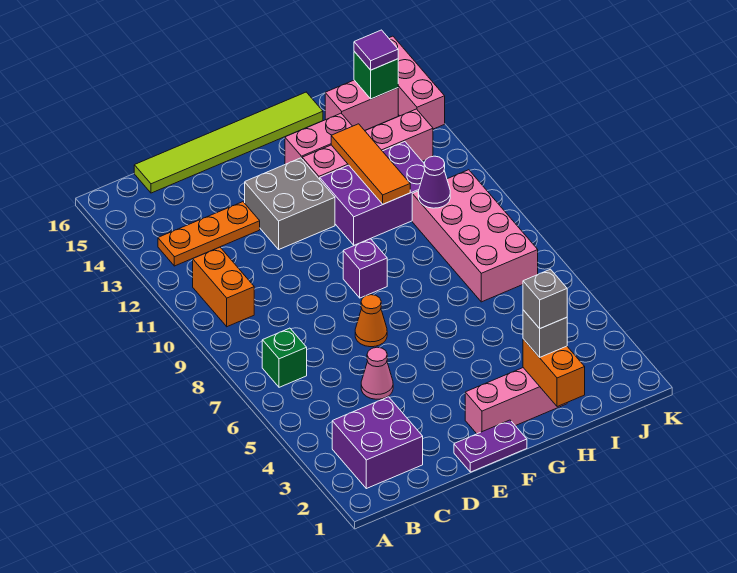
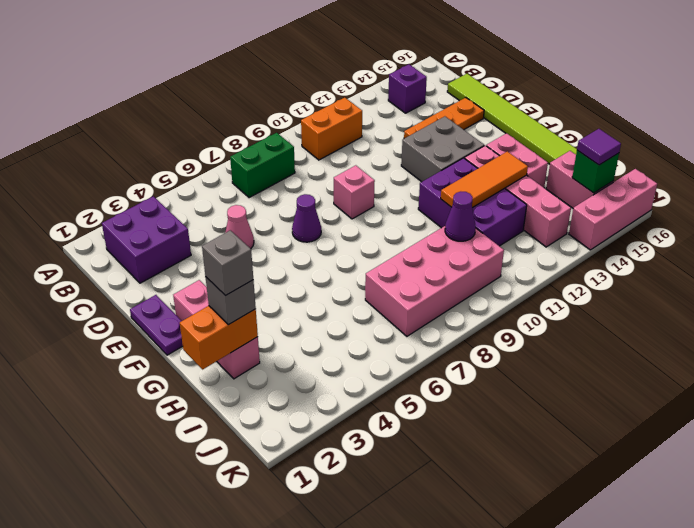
green 1x1 brick [262,328,307,387] -> green 1x2 brick [230,133,295,198]
orange 1x3 plate [158,202,260,266] -> orange 1x3 plate turned to [404,98,484,138]
orange 1x1 cone [355,295,387,347] -> purple 1x1 cone [292,194,321,242]
none -> pink 1x1 brick [334,165,375,219]
purple 1x1 brick [343,239,387,298] -> purple 1x1 brick moved to [388,64,427,113]

